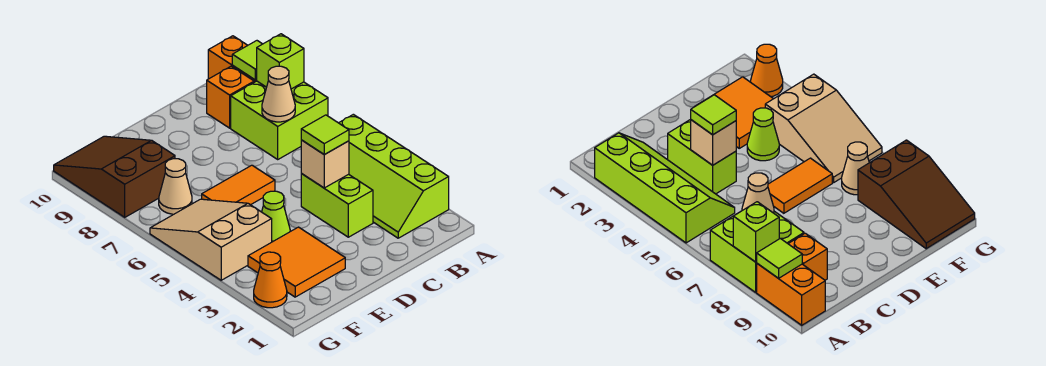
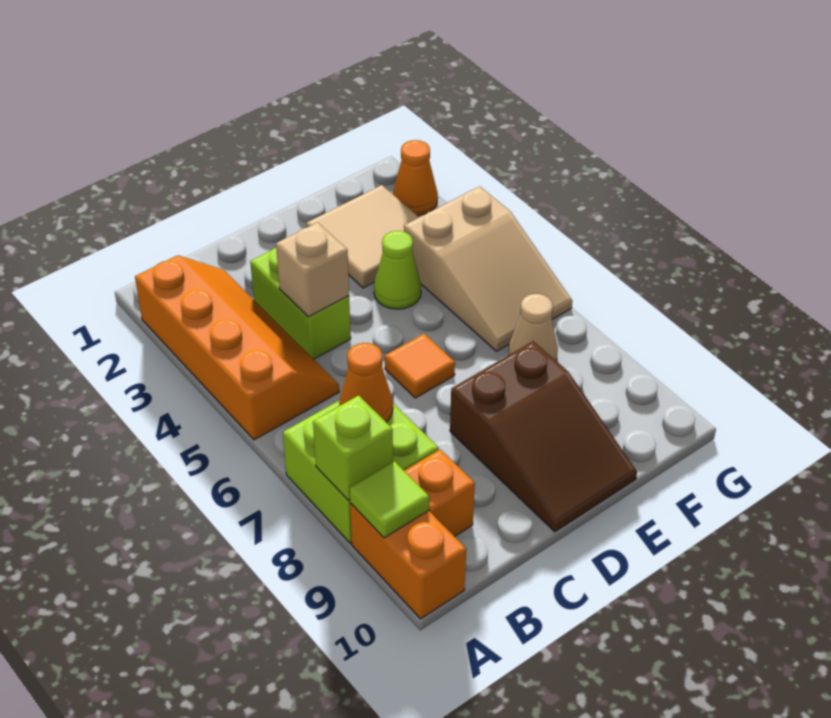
lime 2x4 slope [339,114,449,238] -> orange 2x4 slope [135,255,339,440]
tan 1x1 cone [262,66,295,122] -> orange 1x1 cone [339,343,393,422]
lime 1x1 tile [301,115,349,155] -> none
orange 1x2 tile [202,165,275,205] -> orange 1x1 tile [385,334,455,398]
orange 2x2 tile [248,227,345,297] -> tan 2x2 tile [307,185,419,288]
brown 2x3 slope [54,136,175,217] -> brown 2x3 slope moved to [450,341,637,532]

